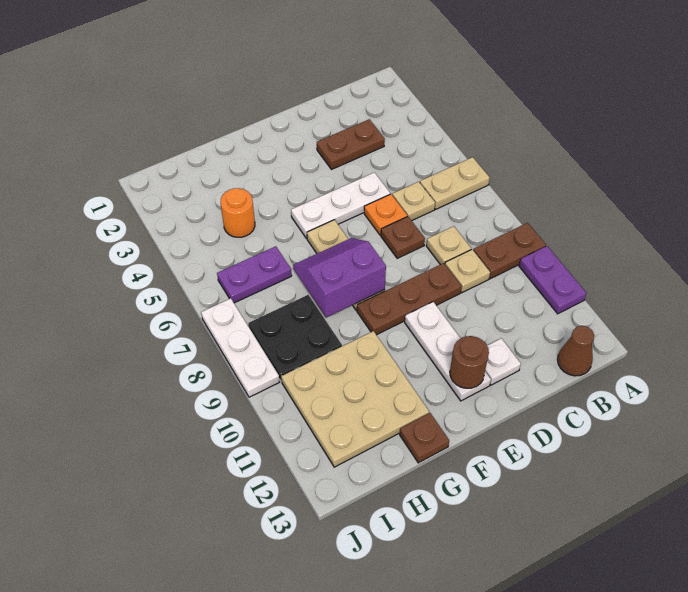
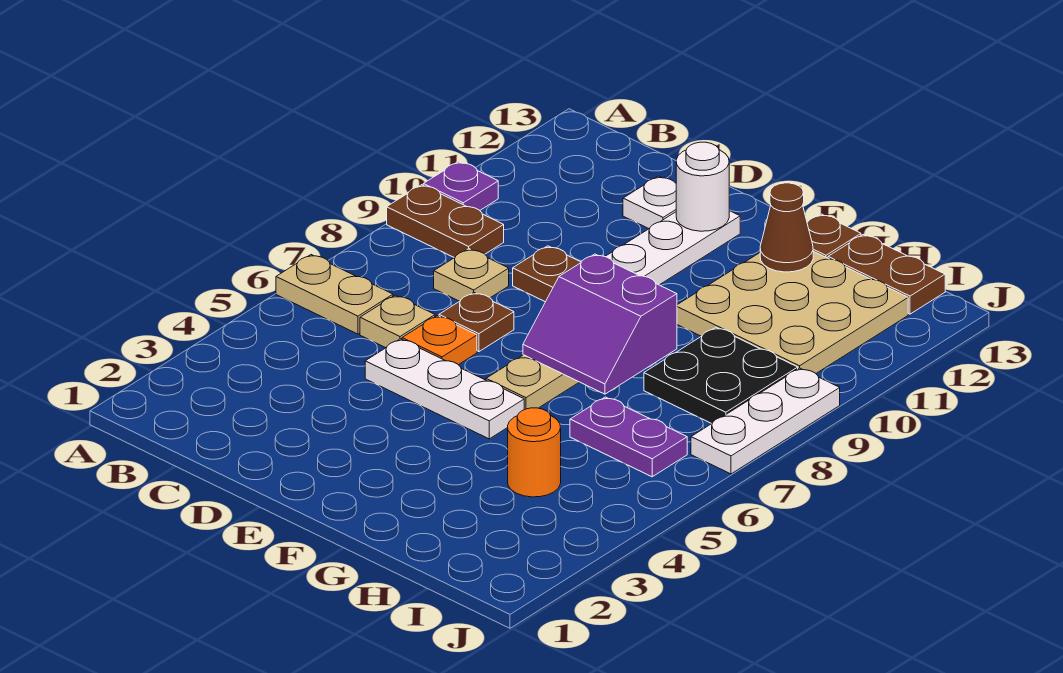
purple 1x2 plate [519,246,586,314] -> purple 1x1 plate [423,162,498,210]
brown 1x1 cone [557,326,594,376] -> brown 1x1 cone moved to [760,183,813,272]
brown 1x2 plate [317,119,385,170] -> brown 1x2 plate moved to [828,235,945,314]
tan 1x1 plate [445,250,490,293] -> none
brown 1x1 round brick [450,336,489,388] -> white 1x1 round brick [676,142,729,231]

